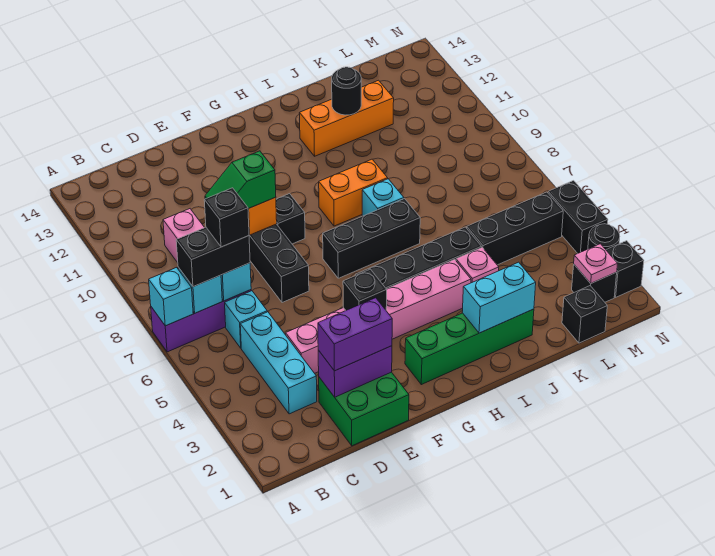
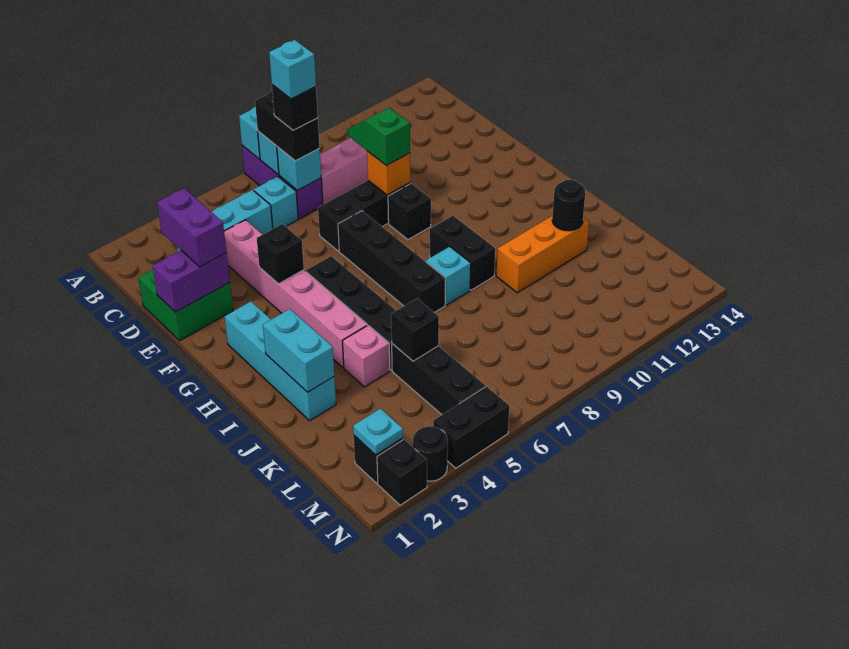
none -> cyan 1x1 brick [269,40,316,99]
purple 1x2 brick [318,346,392,397] -> purple 1x2 brick turned to [153,251,230,312]
green 1x4 brick [405,309,534,385] -> cyan 1x4 brick [225,301,336,420]
black 1x3 brick [323,199,420,278] -> black 1x4 brick [338,211,445,313]
orange 1x2 brick [319,159,388,226] -> black 1x2 brick [430,216,495,290]
orange 1x3 brick [299,80,394,156] -> orange 1x3 brick turned to [496,216,589,293]
black 1x1 brick [562,286,607,343] -> black 1x1 brick moved to [391,298,439,361]
pink 1x1 plate [574,244,617,283] -> cyan 1x1 plate [353,409,403,455]

